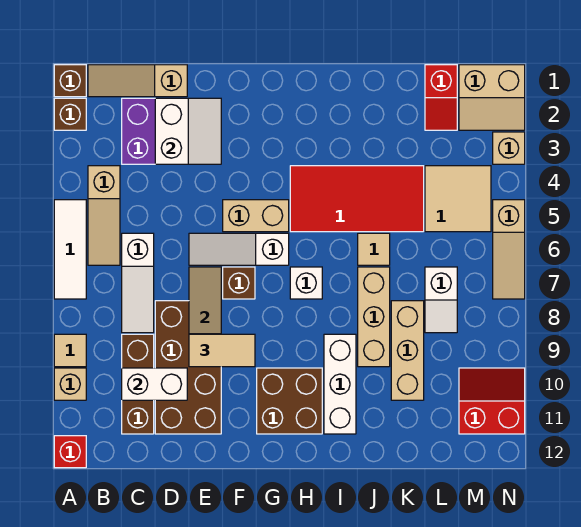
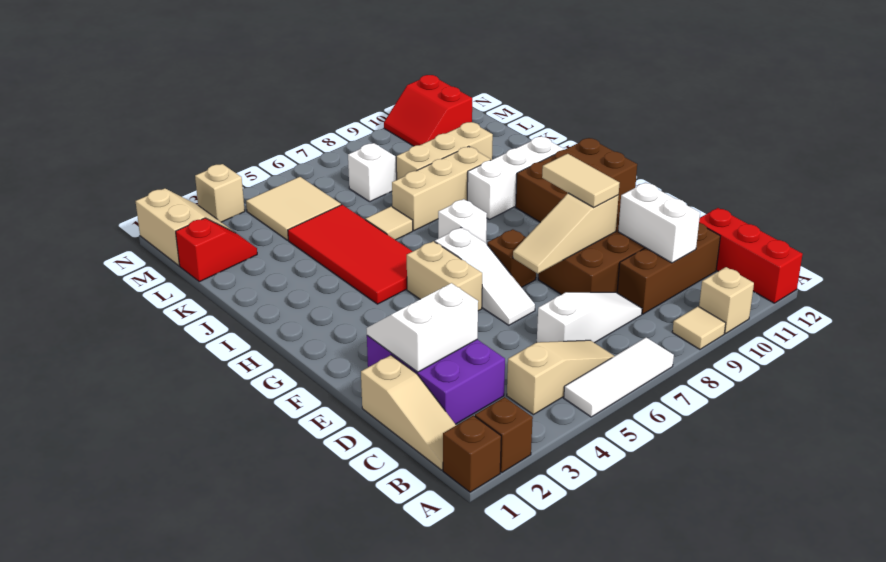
red 1x1 brick [54,436,86,468] -> red 1x3 brick [699,208,803,303]
brown 2x2 brick [257,368,322,434] -> brown 2x3 brick [516,138,637,222]
tan 1x3 slope [493,200,525,299] -> none

